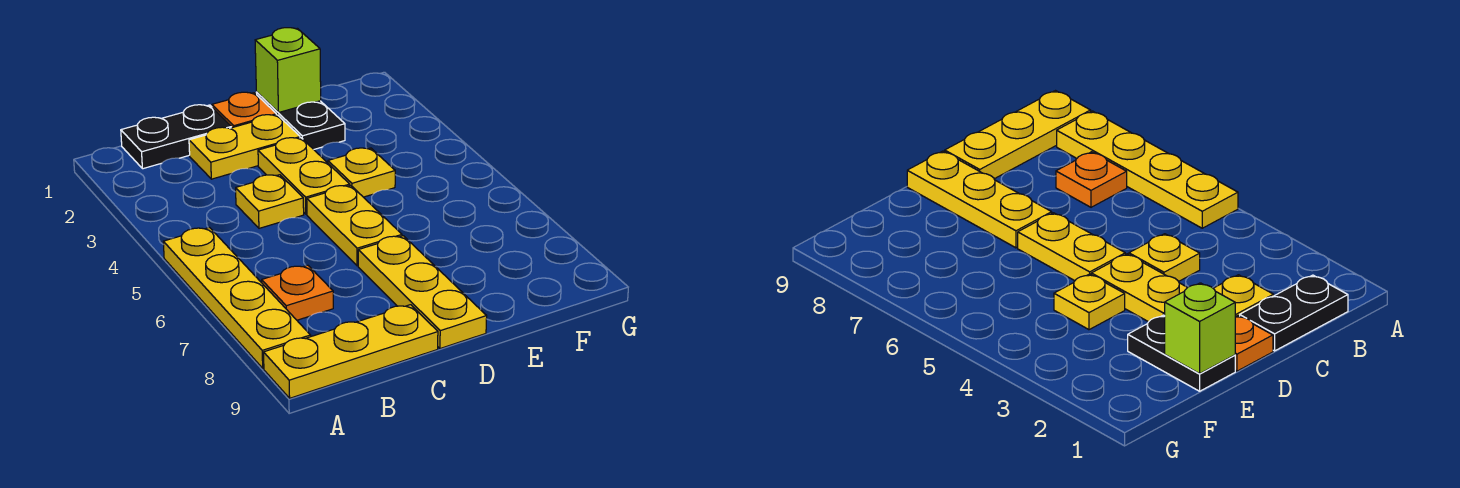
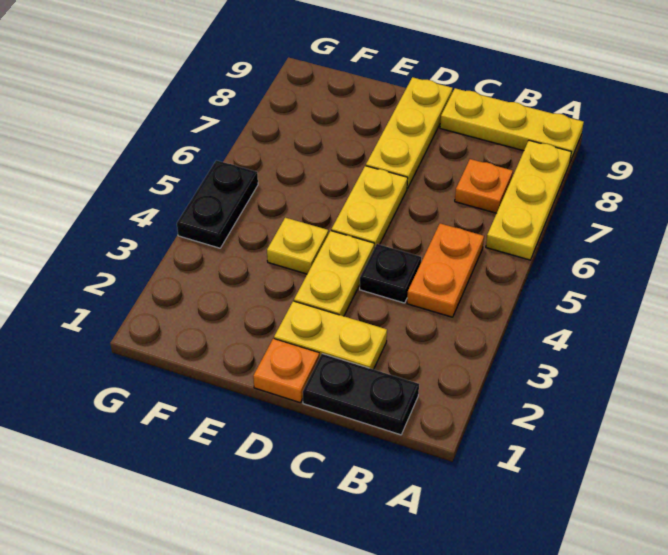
yellow 1x4 plate [163,228,311,368] -> yellow 1x3 plate [486,140,571,260]
none -> orange 1x2 plate [407,223,484,317]
yellow 1x1 plate [236,175,304,228] -> black 1x1 plate [360,244,421,303]
black 1x2 plate [256,92,345,149] -> black 1x2 plate moved to [177,160,258,248]
lime 1x1 brick [255,28,321,113] -> none

